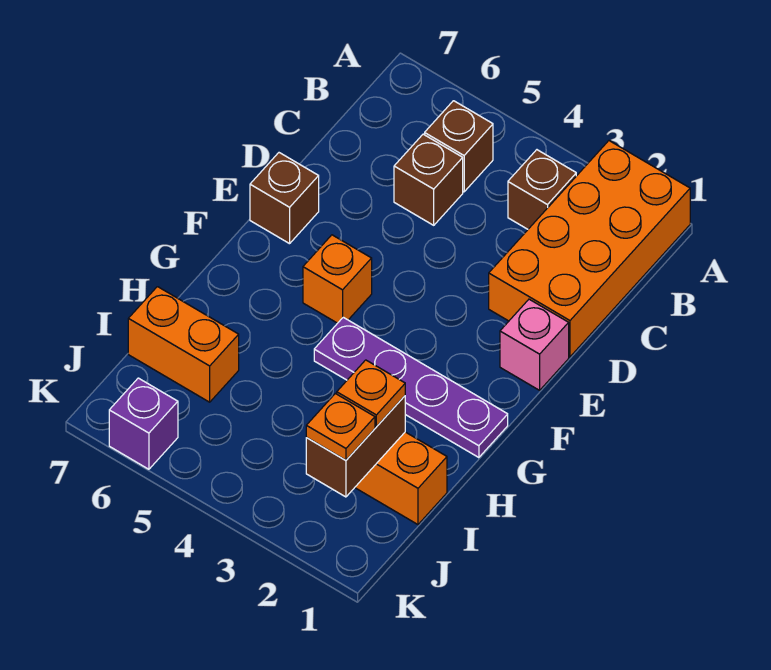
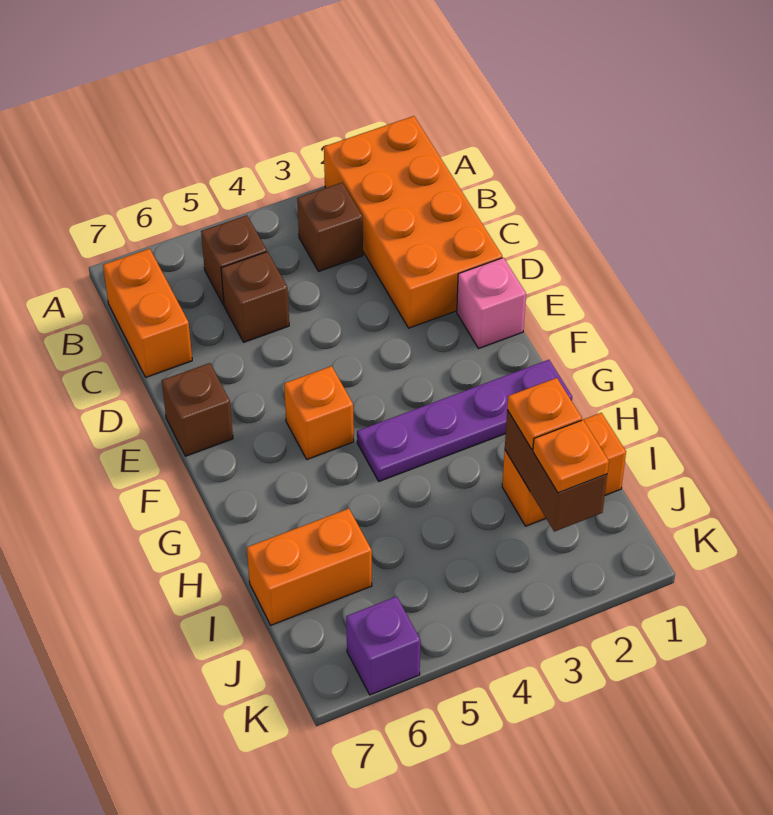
none -> orange 1x2 brick [103,249,192,377]

